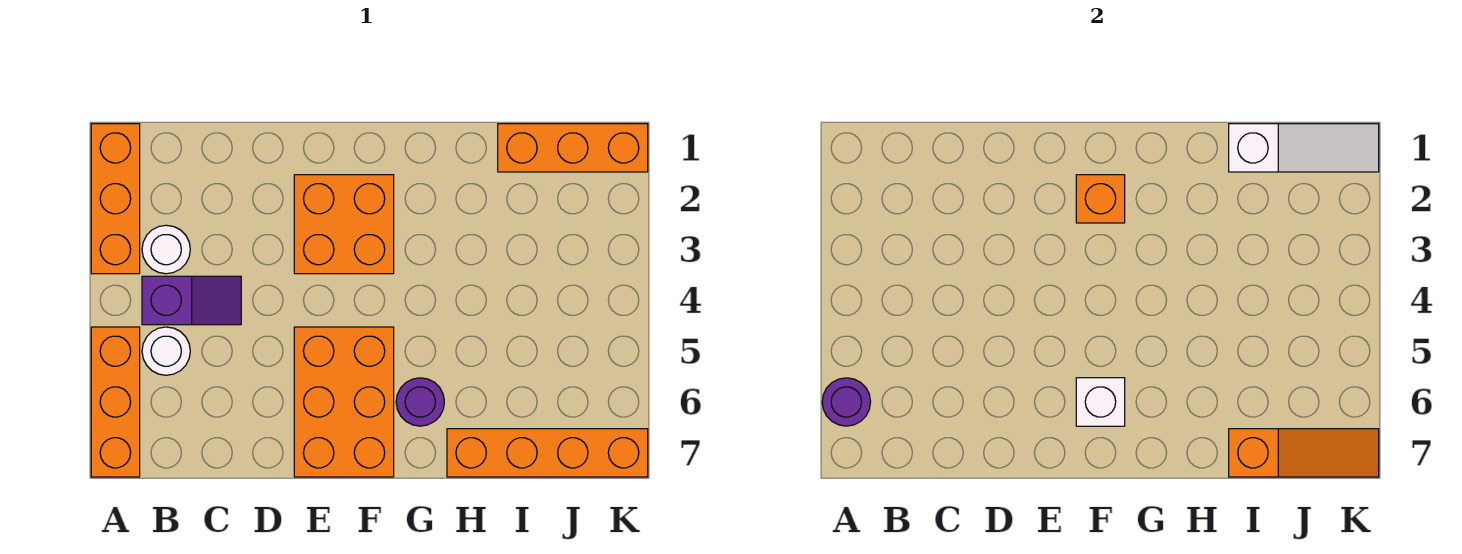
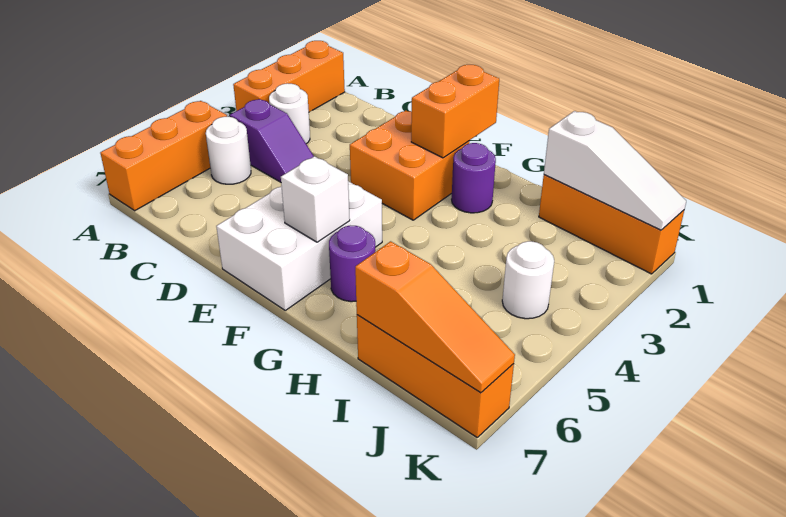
purple 1x1 round brick [822,378,871,426] -> purple 1x1 round brick moved to [452,143,496,213]
orange 2x3 brick [294,327,394,477] -> white 2x3 brick [216,181,382,310]
orange 1x1 brick [1076,175,1125,223] -> orange 1x2 brick [411,65,499,158]
orange 1x4 brick [447,429,648,477] -> orange 1x3 brick [357,315,514,437]
none -> white 1x1 round brick [502,241,554,319]

